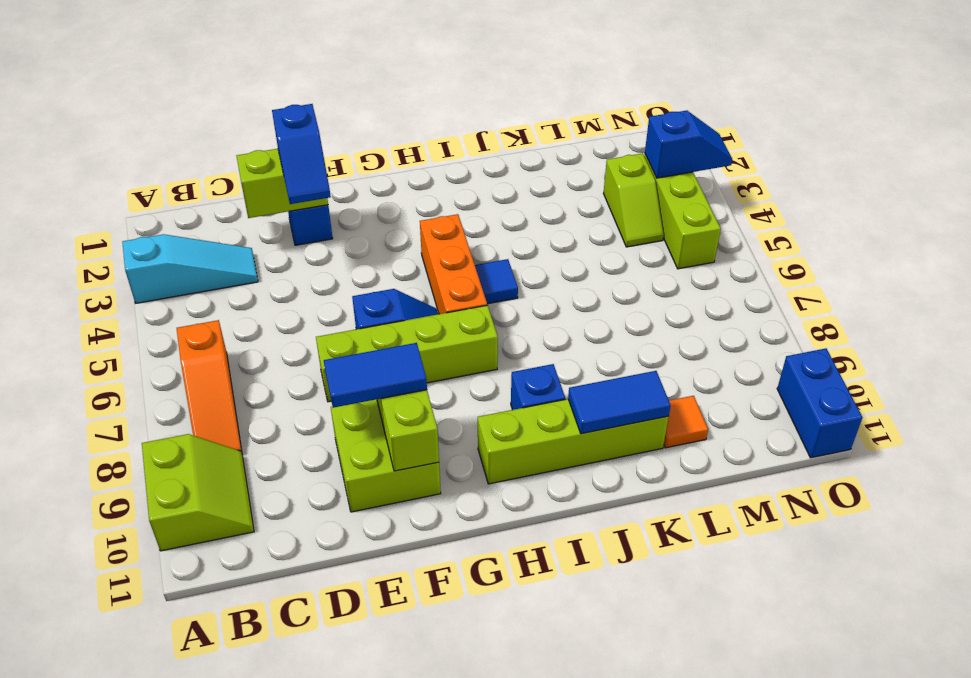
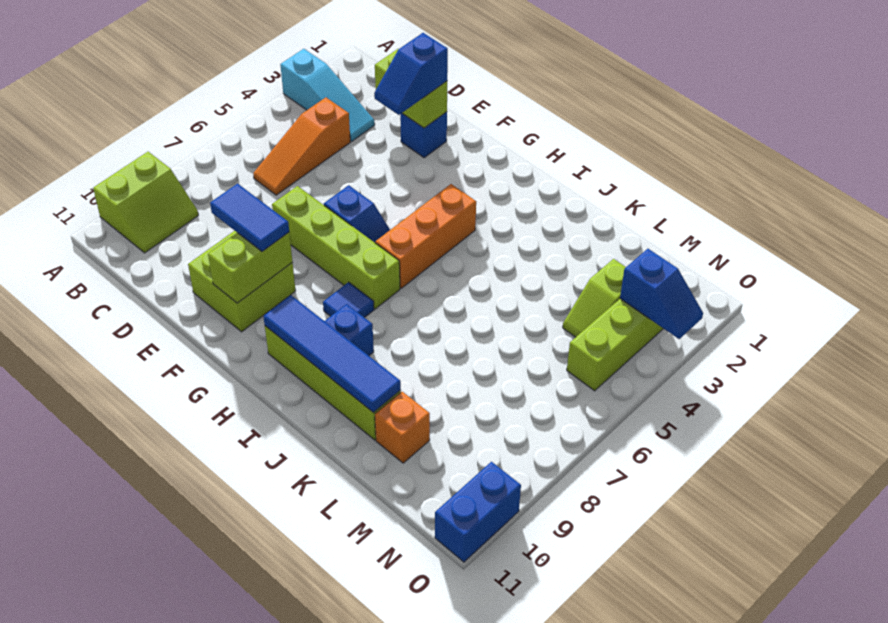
orange 1x3 slope [177,320,242,452] -> orange 1x3 slope moved to [253,98,350,195]
blue 1x1 tile [475,259,518,304] -> blue 1x1 tile moved to [323,282,374,318]
blue 1x2 tile [568,371,671,434] -> blue 1x4 tile [263,295,401,413]
orange 1x1 tile [664,396,708,448] -> orange 1x1 brick [375,392,430,463]

